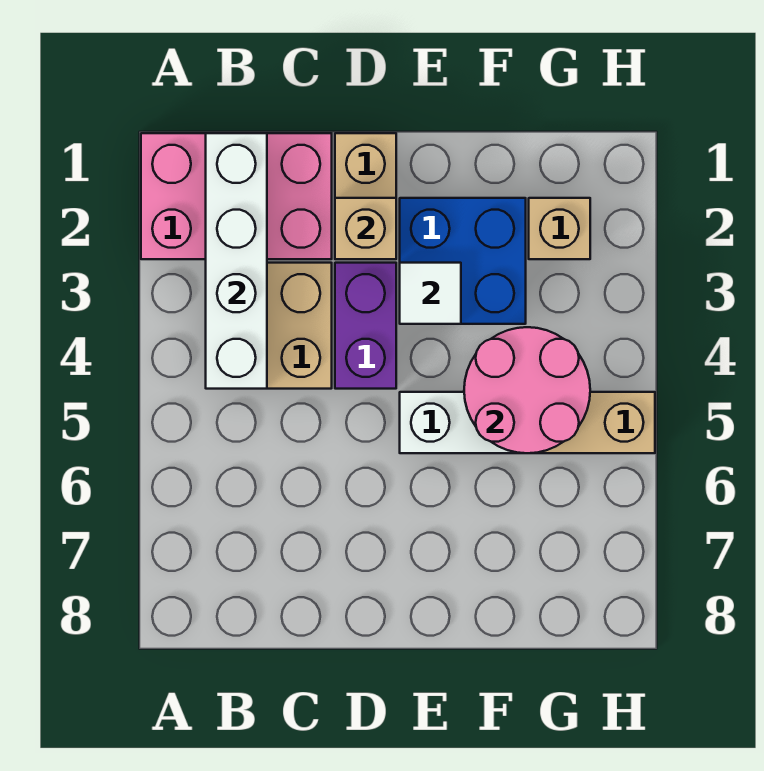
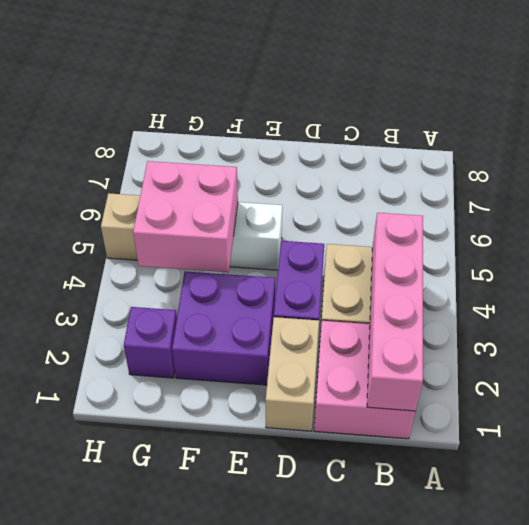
pink 2x3 brick [141,133,332,259] -> pink 2x2 brick [314,321,415,439]
white 1x4 brick [206,133,267,389] -> pink 1x4 brick [367,213,423,411]
tan 1x1 brick [335,198,396,259] -> none
blue 2x2 brick [400,198,526,324] -> purple 2x2 brick [172,271,275,385]
white 1x1 tile [400,263,461,324] -> none
pink 2x2 round brick [464,327,590,453] -> pink 2x2 brick [133,161,238,272]
tan 1x1 brick [529,198,590,259] -> purple 1x1 brick [124,307,177,378]

